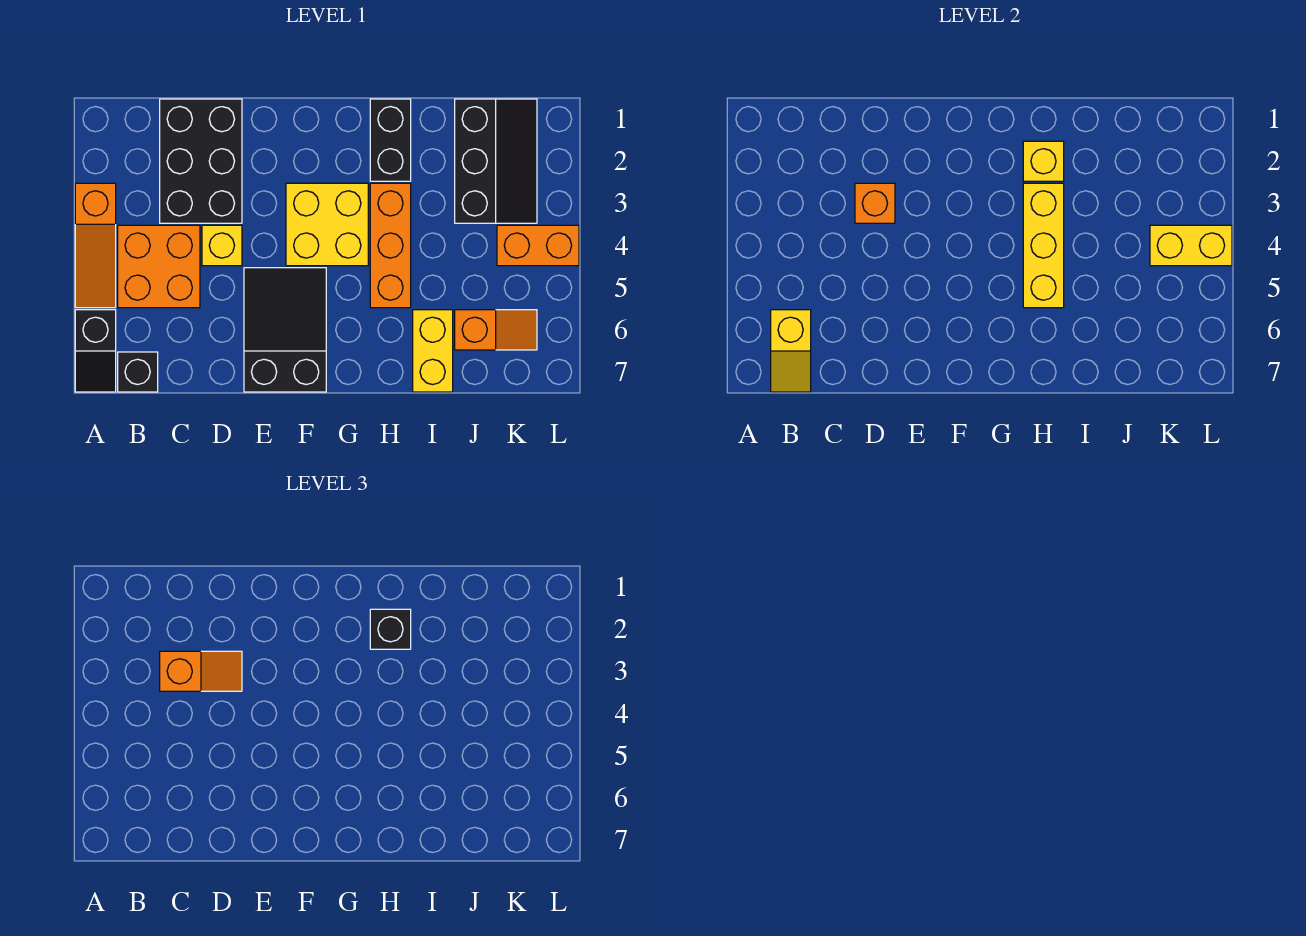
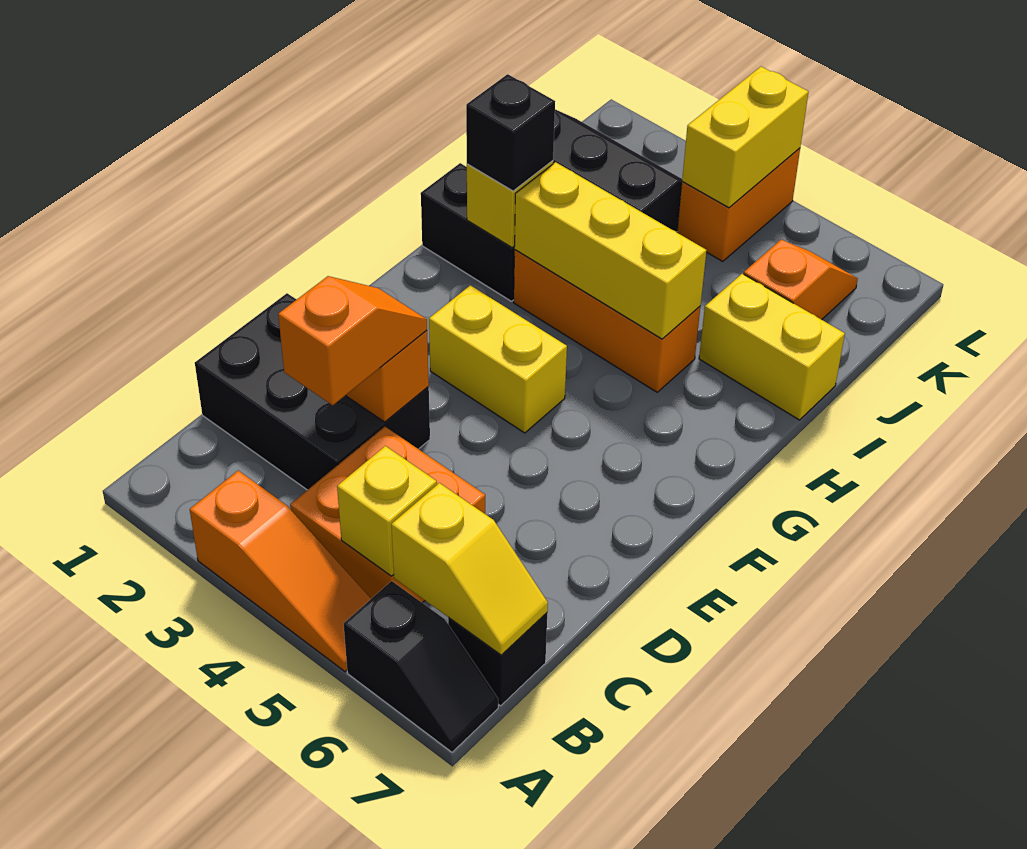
yellow 1x1 brick [202,225,242,266] -> yellow 1x1 brick moved to [337,446,437,576]
black 2x3 slope [244,268,326,392] -> none
yellow 2x2 brick [286,183,368,266] -> yellow 1x2 brick [429,285,567,433]

